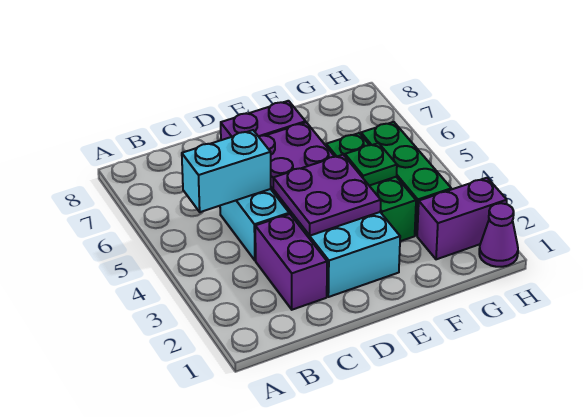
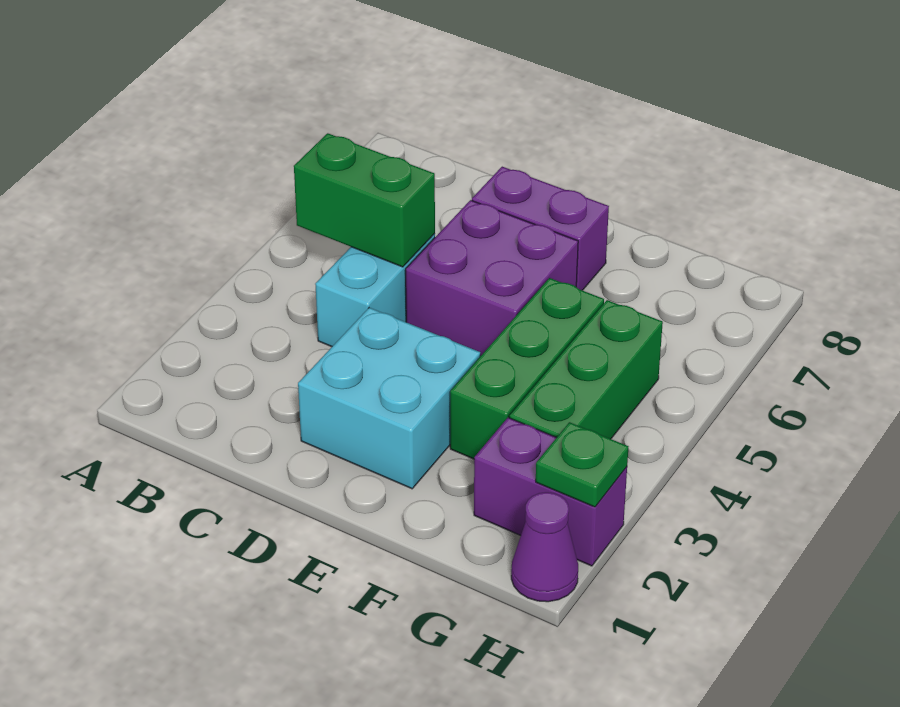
cyan 1x2 brick [182,130,271,212] -> green 1x2 brick [294,133,435,267]
purple 1x2 brick [255,214,327,310] -> none
purple 2x2 plate [273,155,381,236] -> none
green 1x1 plate [345,143,397,186] -> green 1x1 plate moved to [536,422,628,507]

